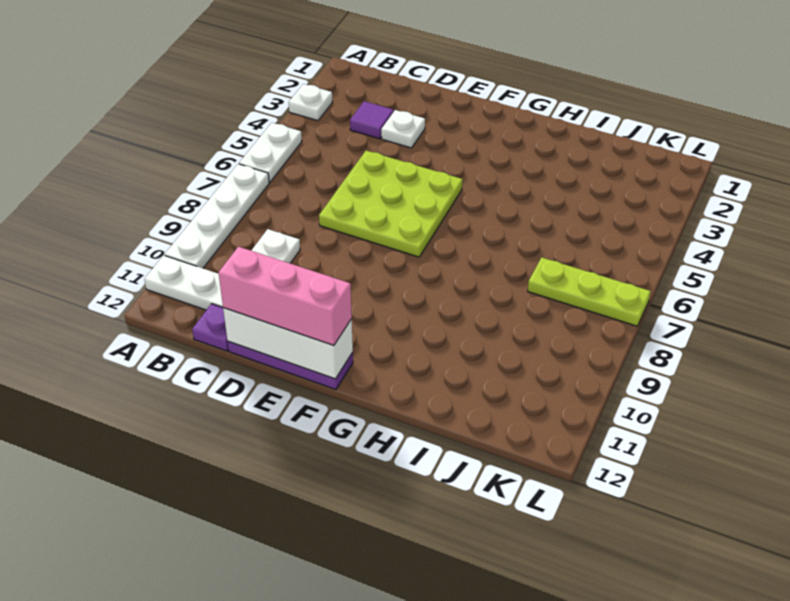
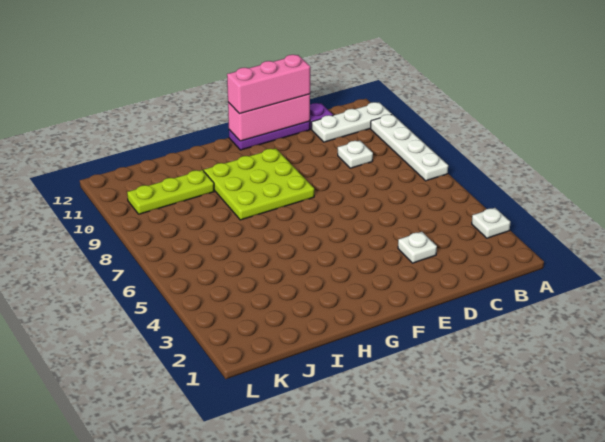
white 1x2 plate [239,123,302,182] -> none
purple 1x1 tile [350,101,394,139] -> none
lime 3x3 plate [319,151,463,257] -> lime 3x3 plate moved to [204,149,314,220]
white 1x3 brick [223,308,353,379] -> pink 1x3 brick [228,94,310,141]
lime 1x3 plate [528,258,651,326] -> lime 1x3 plate moved to [127,170,214,214]

